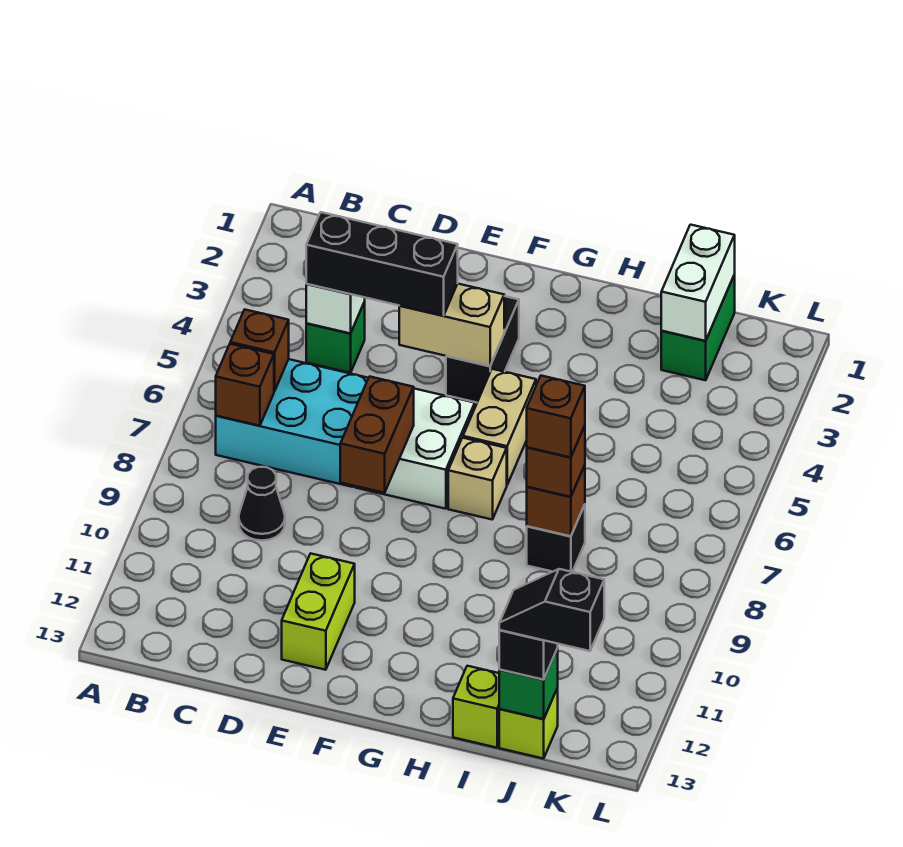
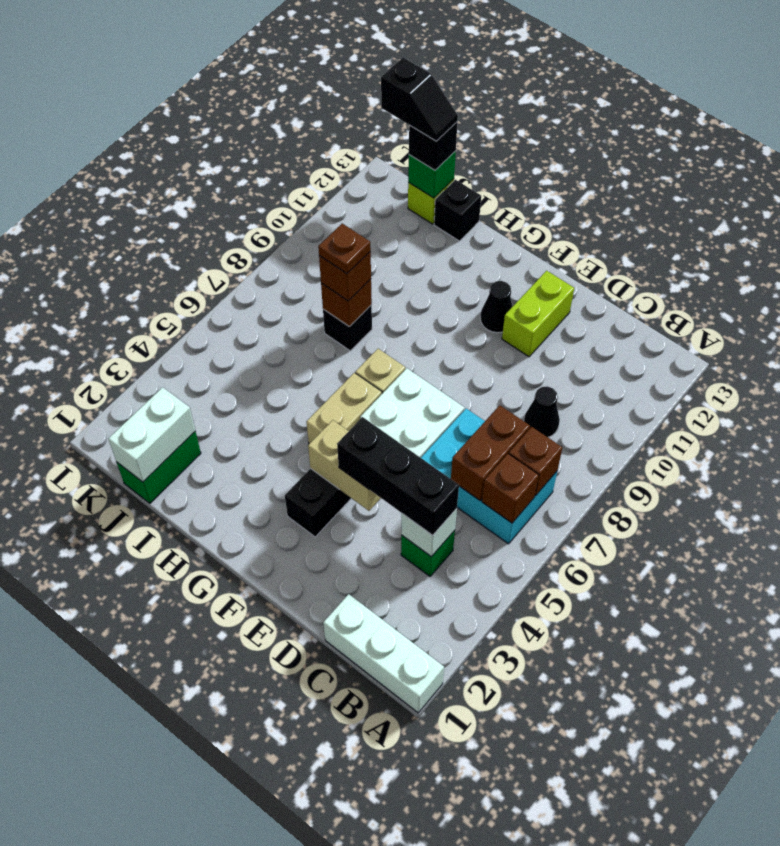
none -> white 1x3 brick [323,594,444,713]
brown 1x2 brick [340,377,414,493] -> brown 1x2 brick moved to [451,405,530,500]
none -> black 1x1 cone [480,281,513,333]
brown 1x1 brick [527,376,585,457] -> brown 1x1 plate [318,224,371,274]
lime 1x1 brick [453,666,499,748] -> black 1x1 brick [434,180,481,241]

